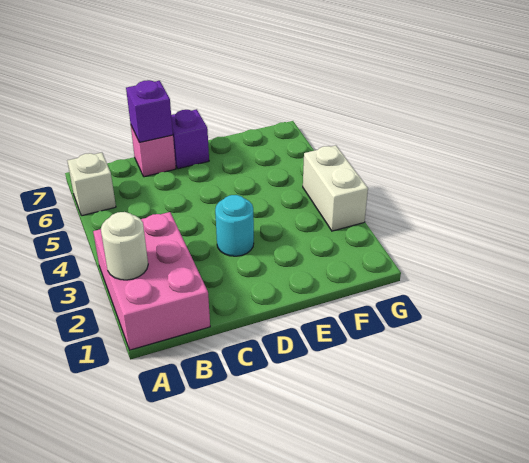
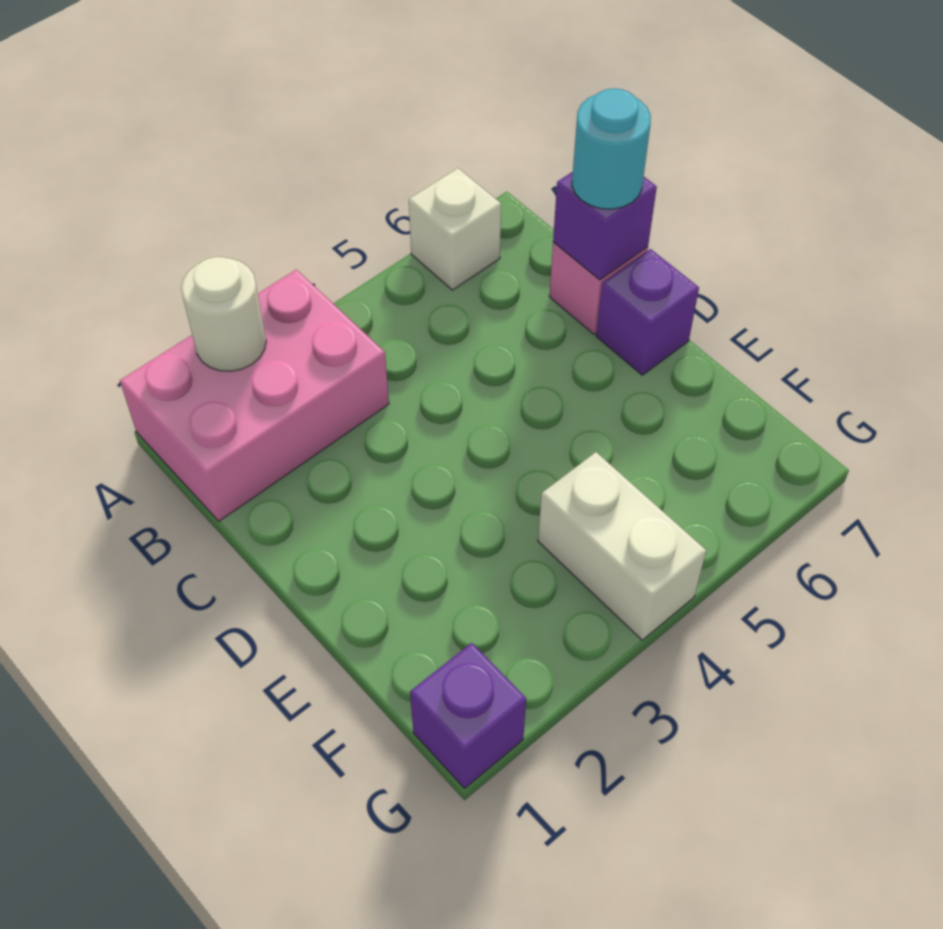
cyan 1x1 round brick [215,195,254,256] -> cyan 1x1 round brick moved to [572,89,651,209]
none -> purple 1x1 brick [410,643,526,788]
white 1x2 brick [303,145,368,231] -> white 1x2 brick turned to [538,452,706,640]

